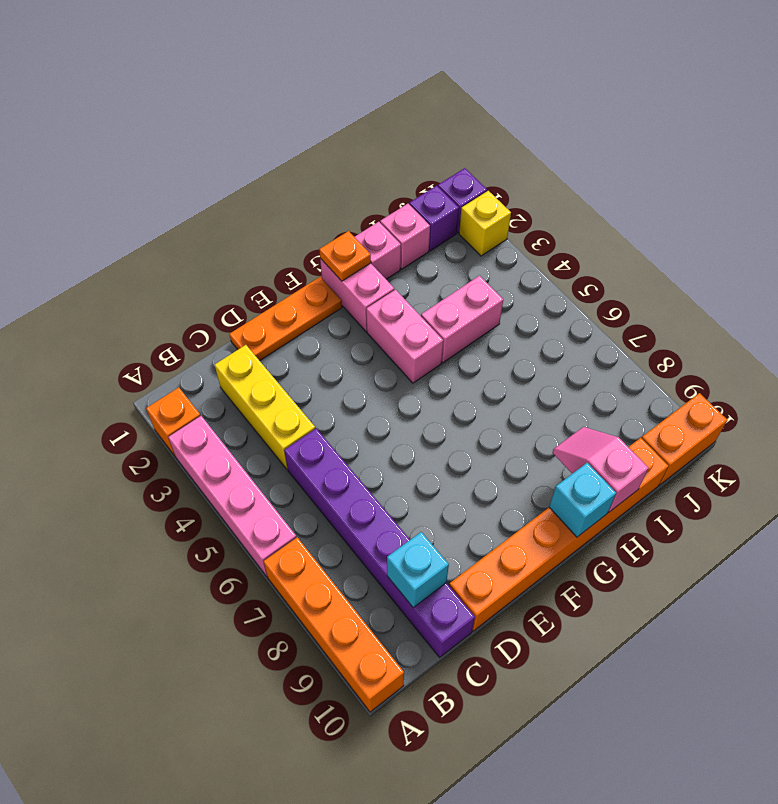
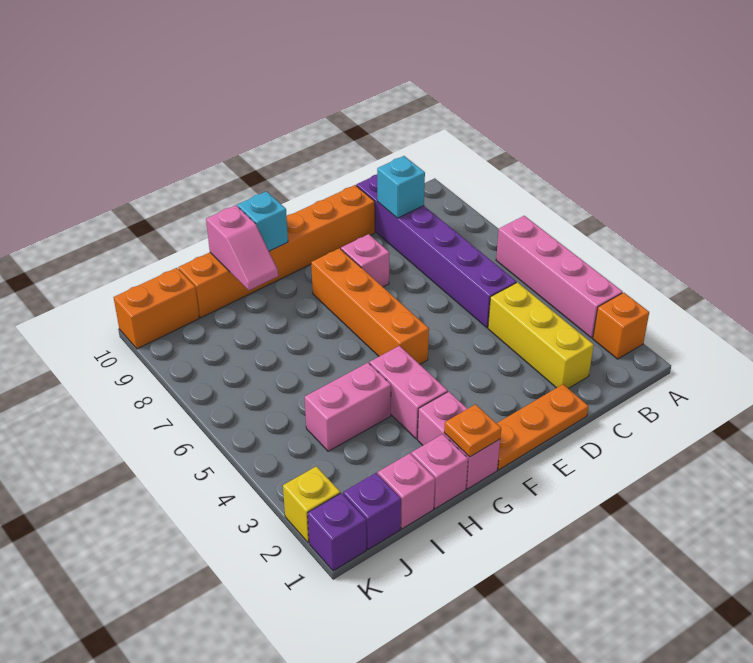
orange 1x4 brick [263,537,404,712] -> orange 1x4 brick moved to [311,248,429,364]
none -> pink 1x1 brick [341,234,389,287]

